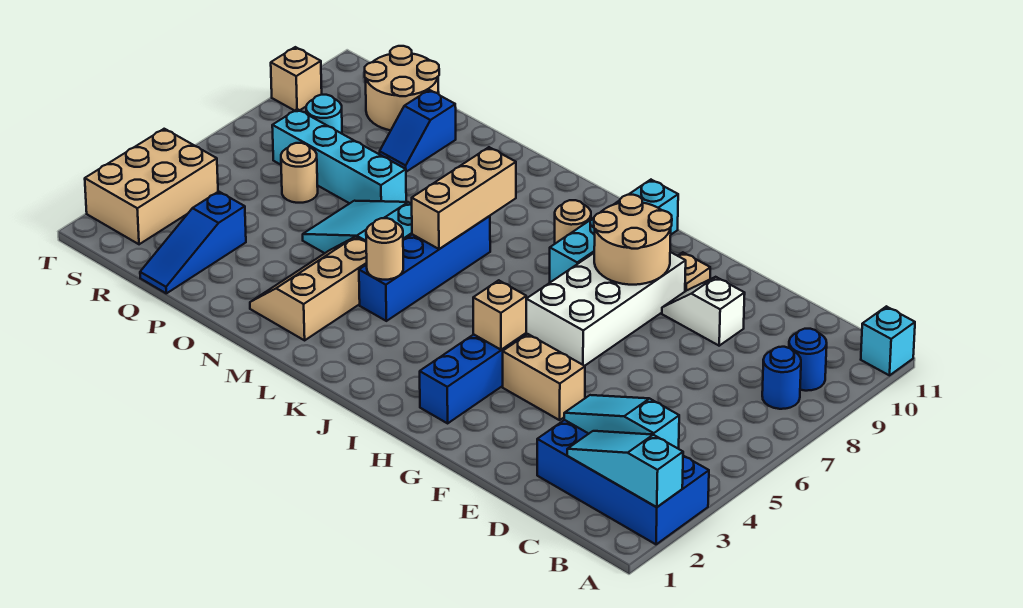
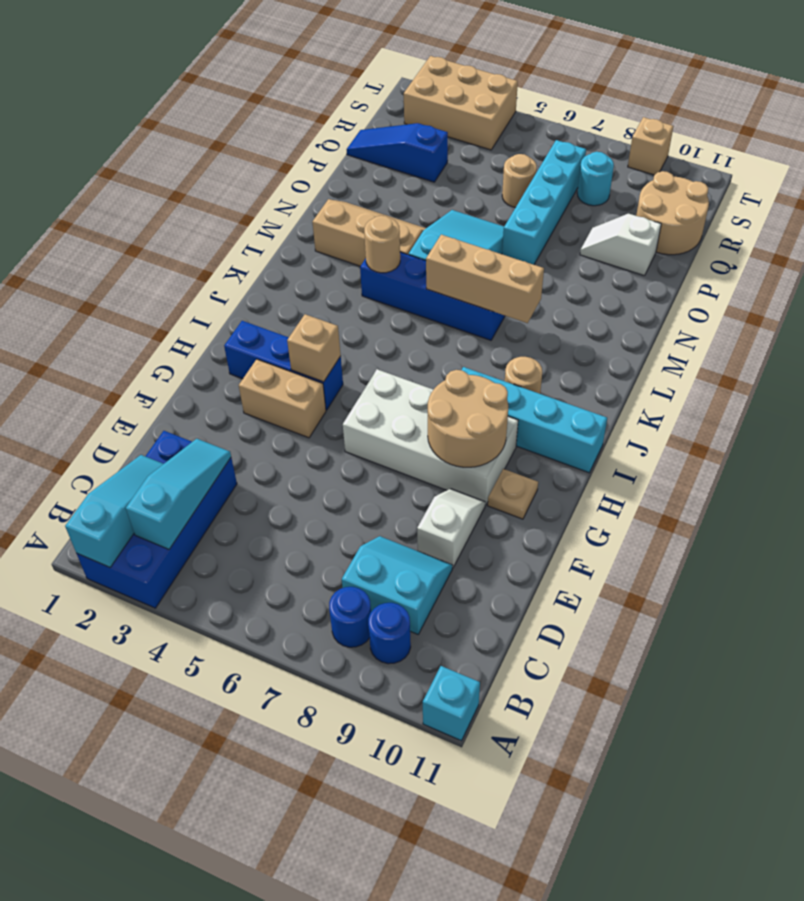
none -> cyan 2x2 slope [342,536,452,634]
tan 1x2 brick [503,334,585,420] -> tan 1x2 brick turned to [239,359,326,438]
blue 1x2 slope [380,90,456,172] -> white 1x2 slope [580,214,661,276]

